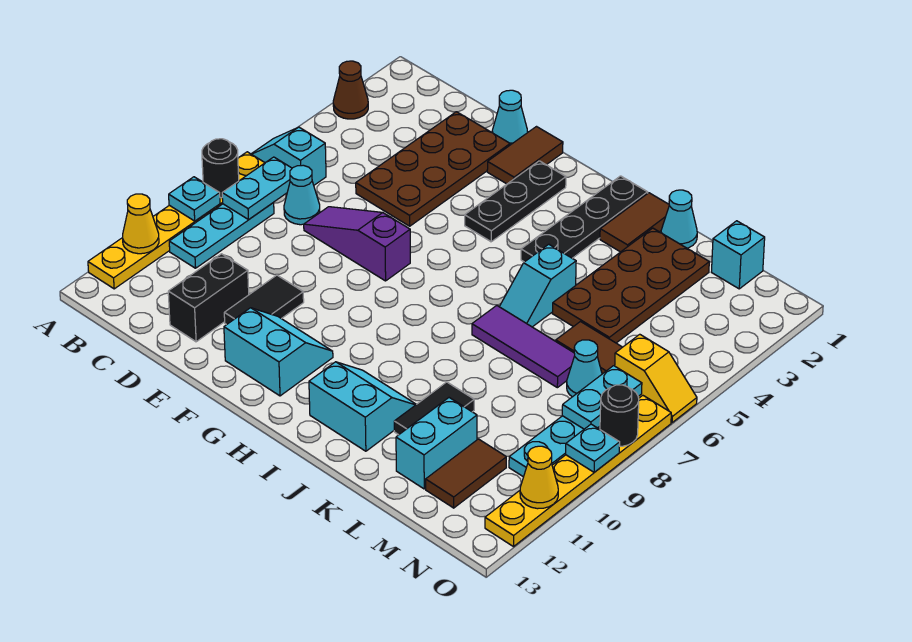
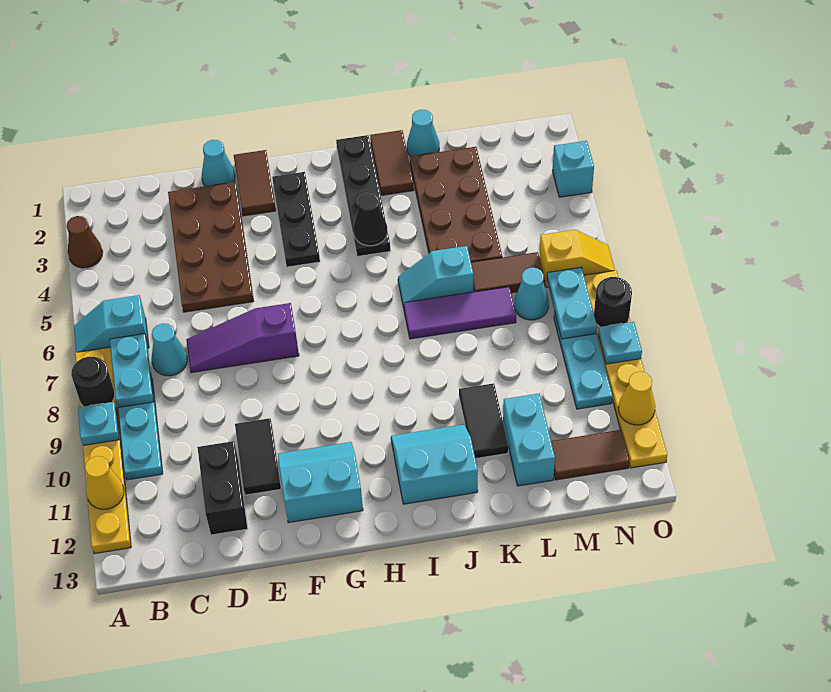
none -> black 1x1 cone [353,193,387,246]
cyan 1x2 slope [499,244,576,327] -> cyan 1x2 slope turned to [398,246,474,308]
cyan 1x1 brick [712,221,765,289] -> cyan 1x1 brick moved to [552,141,594,197]
brown 1x2 tile [426,439,506,508] -> brown 1x2 tile turned to [551,430,630,480]

